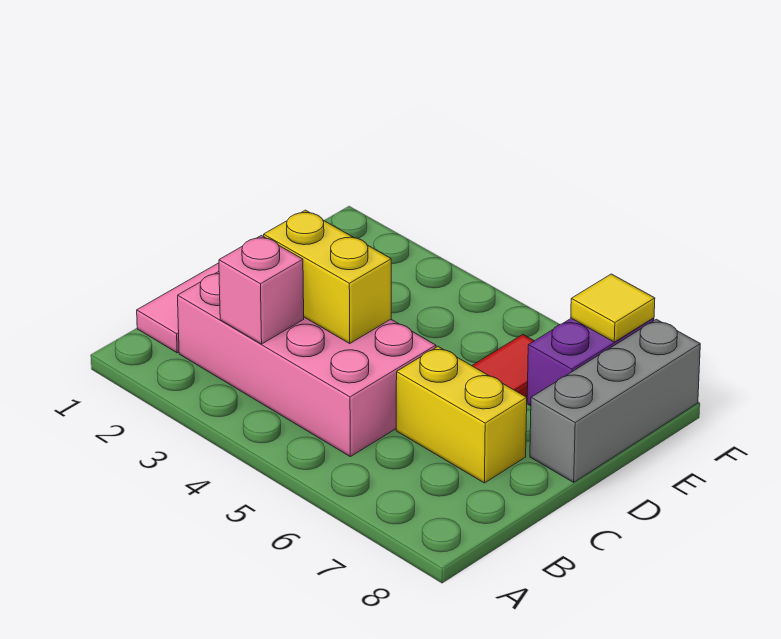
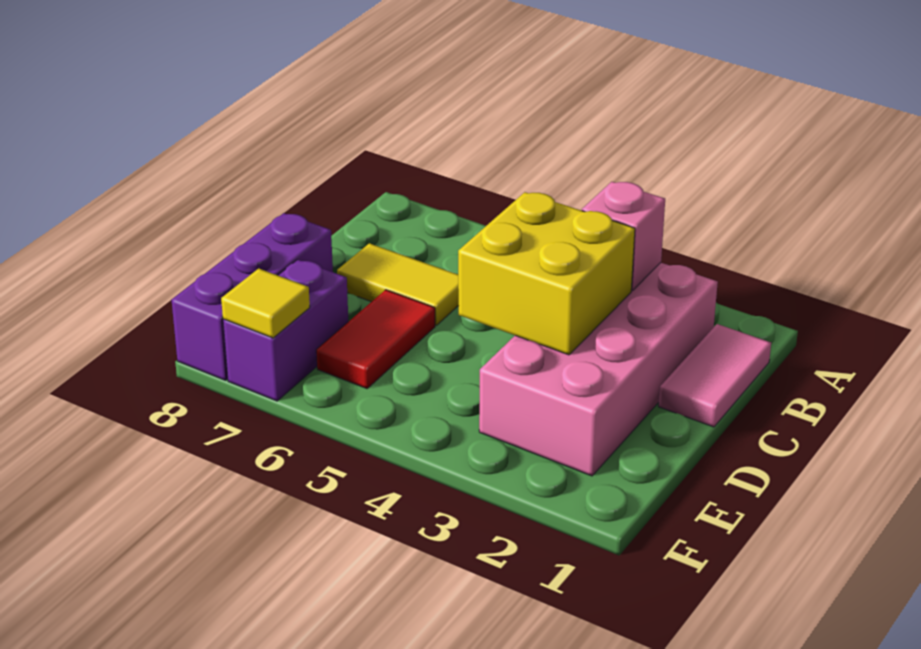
pink 2x4 brick [178,272,436,457] -> pink 2x4 brick turned to [479,263,718,476]
yellow 1x2 brick [264,210,391,343] -> yellow 2x2 brick [458,192,635,355]
yellow 1x2 brick [396,347,527,483] -> yellow 1x2 tile [337,243,459,325]
grey 1x3 brick [530,319,700,482] -> purple 1x3 brick [172,213,333,380]

